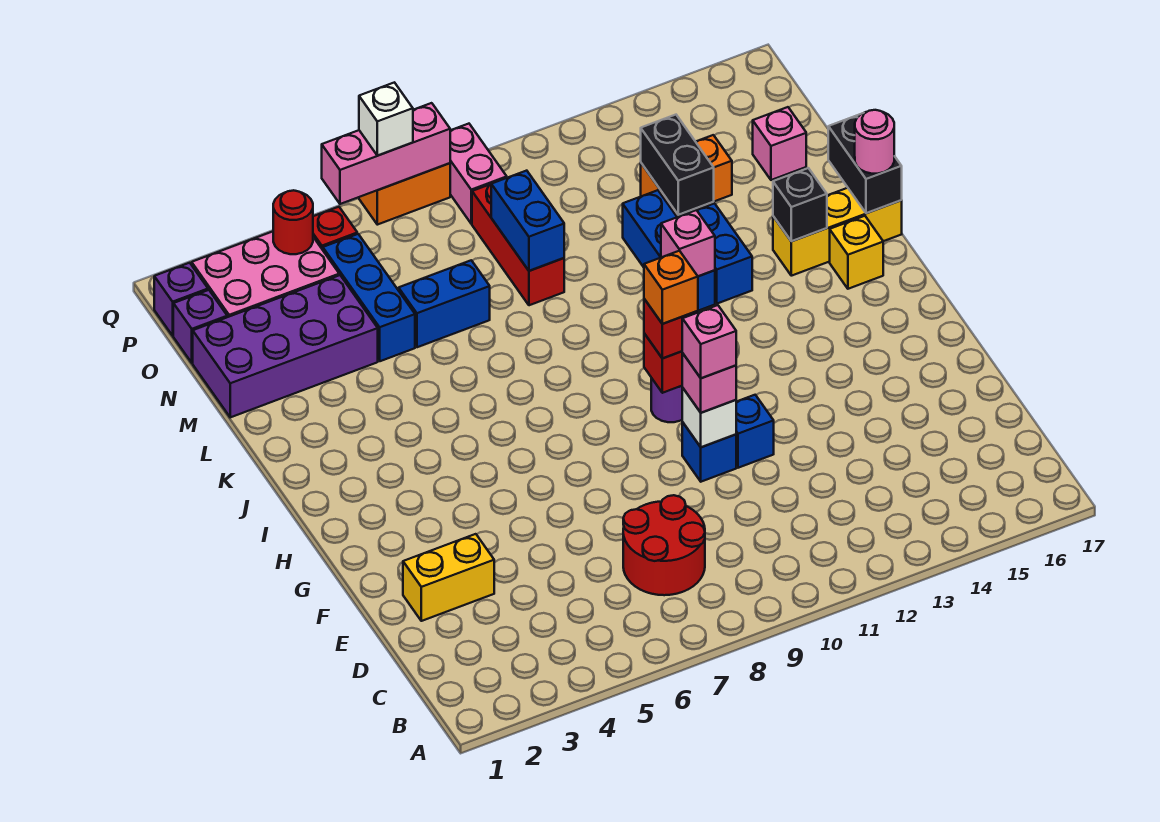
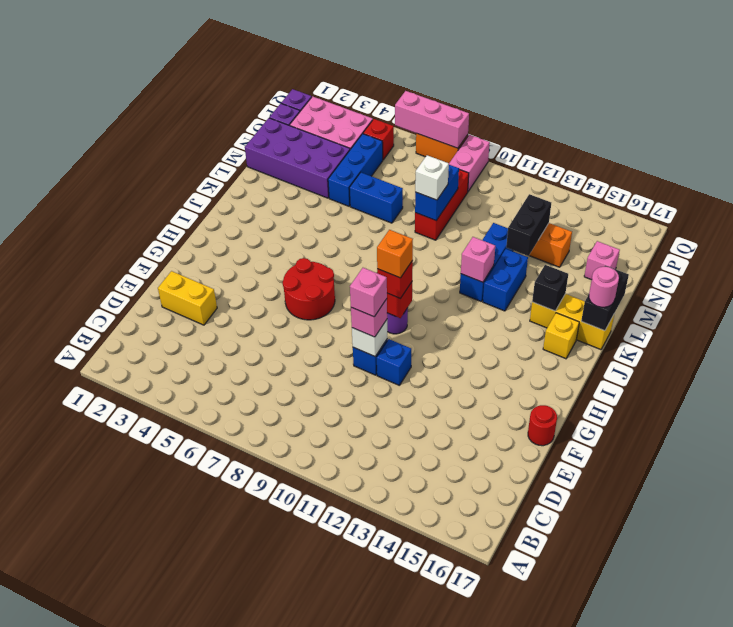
red 2x2 round brick [623,495,705,595] -> red 2x2 round brick moved to [283,258,335,320]
red 1x1 round brick [273,190,313,254] -> red 1x1 round brick moved to [528,405,557,446]
white 1x1 brick [359,82,413,156] -> white 1x1 brick moved to [415,155,449,200]

